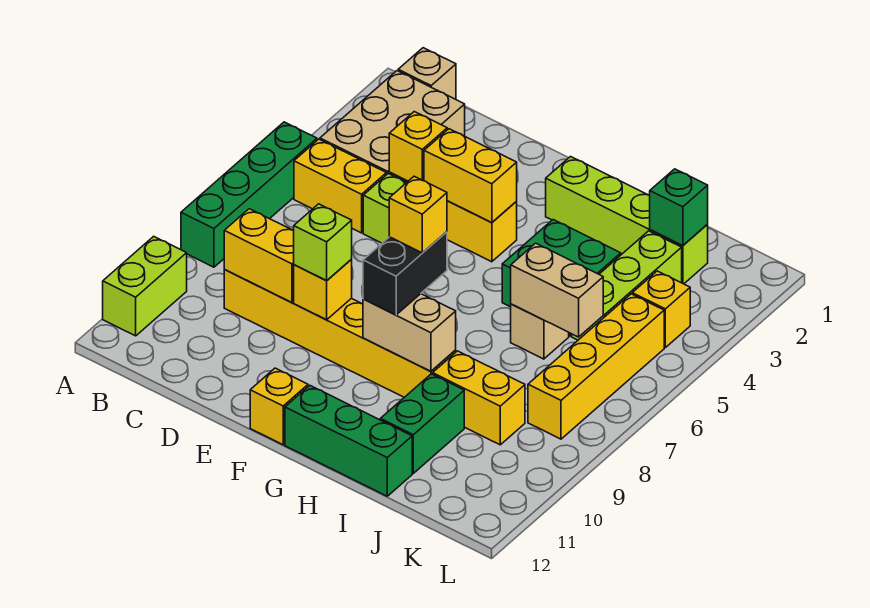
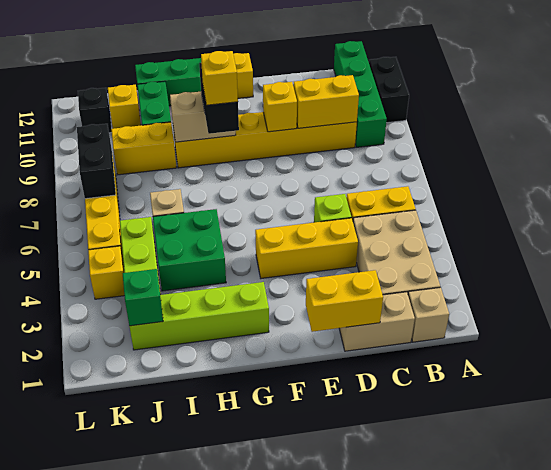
green 1x4 brick [181,122,317,267] -> green 1x4 brick moved to [334,41,387,147]
lime 1x2 brick [103,236,187,336] -> black 1x2 brick [369,57,409,123]
yellow 1x1 brick [389,112,447,181] -> yellow 1x1 brick moved to [108,85,141,129]
yellow 1x2 brick [424,129,517,223] -> yellow 1x2 brick moved to [306,270,383,332]
lime 1x1 brick [294,204,352,280] -> none
tan 1x2 brick [511,243,603,337] -> tan 1x2 brick moved to [339,292,415,351]
none -> black 1x2 brick [77,124,116,199]
none -> black 1x1 brick [78,88,112,133]

